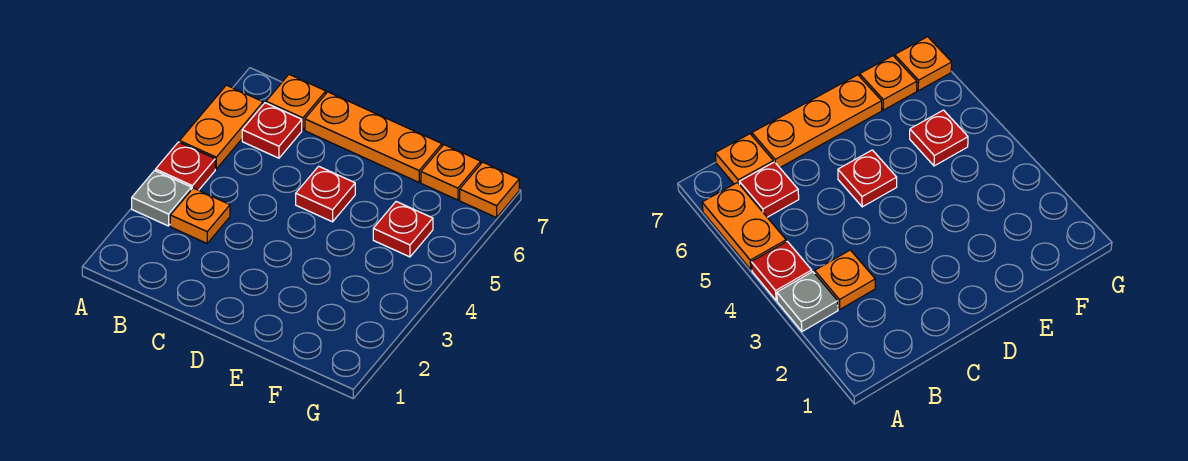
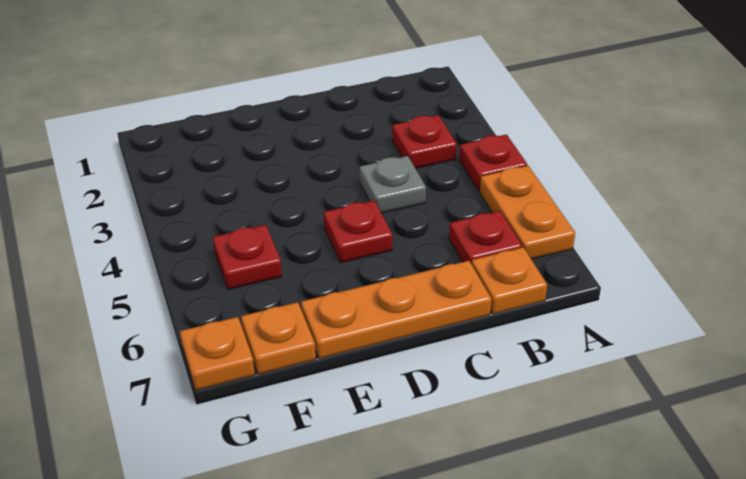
grey 1x1 plate [132,171,191,226] -> grey 1x1 plate moved to [360,156,426,213]
orange 1x1 plate [170,188,230,243] -> red 1x1 plate [392,115,457,169]

